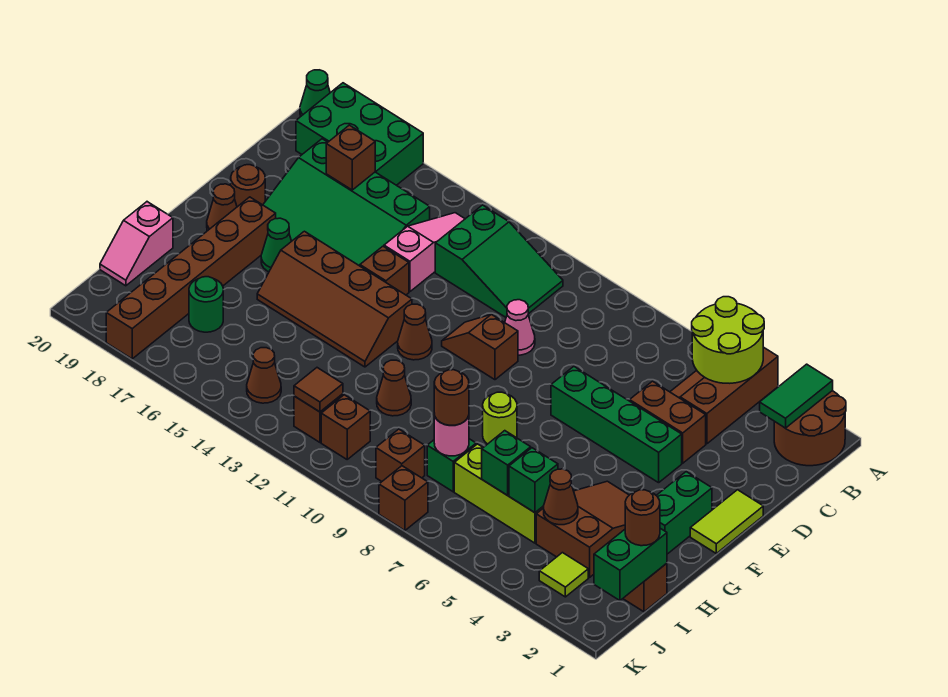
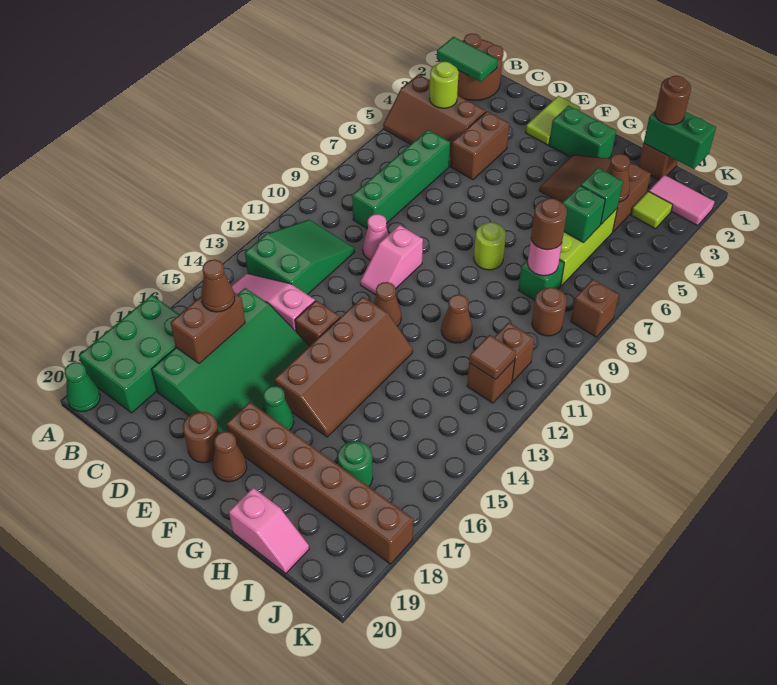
lime 2x2 round brick [692,297,764,383] -> lime 1x1 round brick [429,62,459,108]
brown 1x1 brick [326,125,375,190] -> brown 1x2 brick [171,293,245,364]
lime 1x2 tile [690,490,763,553] -> lime 1x2 tile turned to [526,96,581,145]
green 1x4 brick [551,366,682,483] -> green 1x4 brick moved to [352,130,450,229]
brown 1x2 slope [442,314,518,380] -> pink 1x2 slope [360,225,423,295]
none -> pink 1x2 tile [649,175,715,226]
brown 1x1 brick [376,429,425,481] -> brown 1x1 round brick [532,287,567,336]
brown 1x1 cone [247,348,281,403] -> brown 1x1 cone moved to [201,260,235,312]

